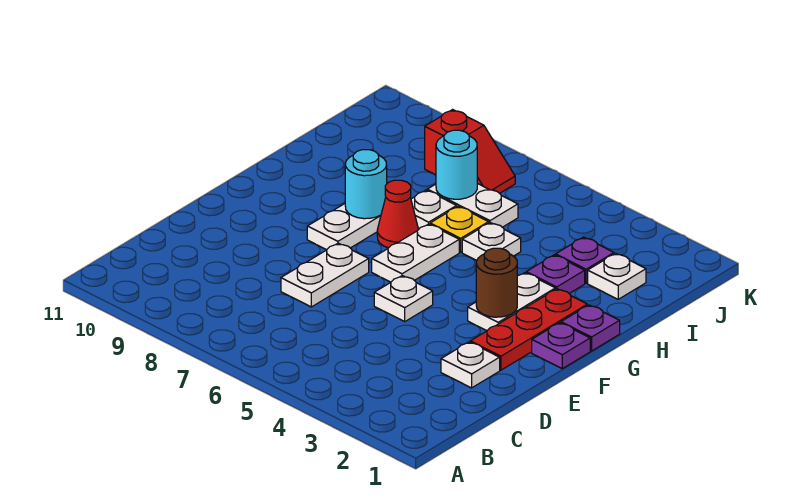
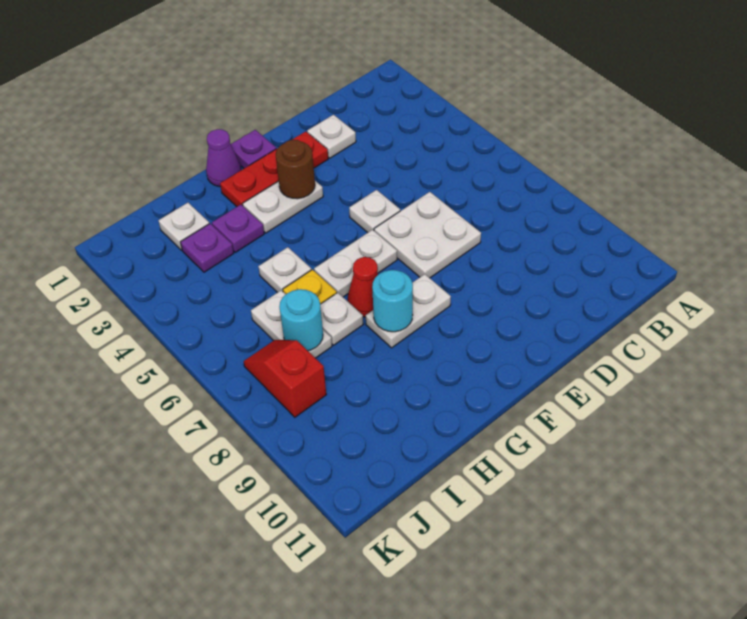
white 1x2 plate [281,243,369,307] -> white 2x2 plate [374,192,481,278]
purple 1x1 plate [561,305,620,351] -> purple 1x1 cone [206,129,241,187]

